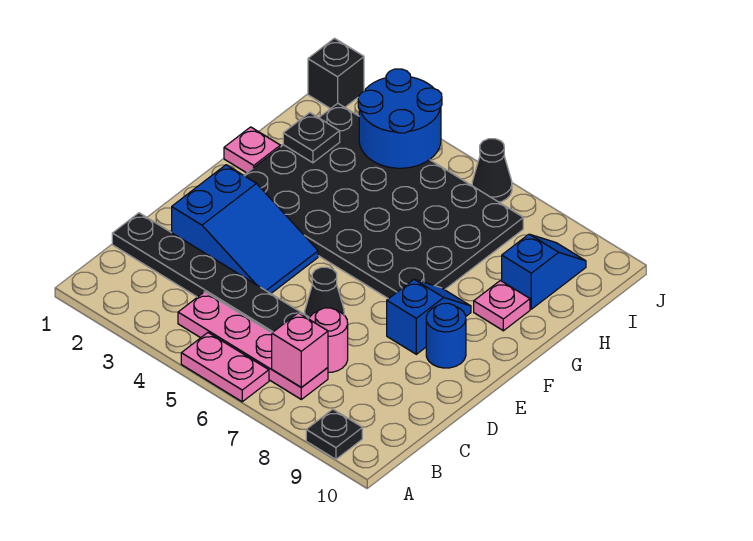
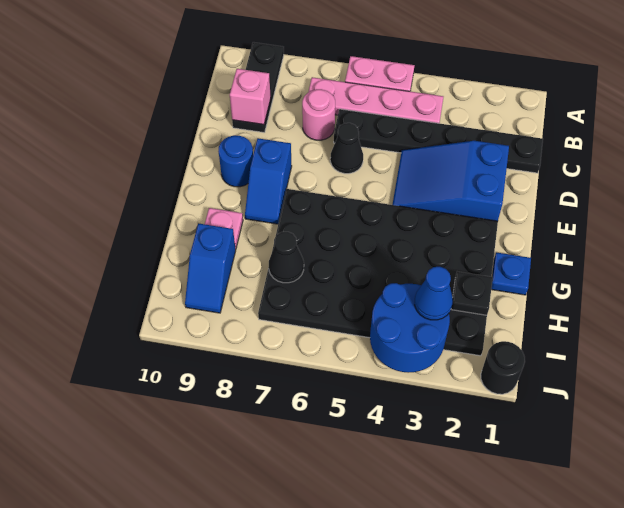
black 1x1 plate [306,409,362,459] -> black 1x3 plate [232,42,284,133]
pink 1x1 brick [272,313,328,388] -> pink 1x1 brick moved to [230,69,271,125]
pink 1x1 plate [224,127,280,173] -> blue 1x1 plate [491,252,531,295]
none -> blue 1x1 cone [415,267,453,320]
black 1x1 brick [308,38,364,109] -> black 1x1 round brick [481,341,525,394]
black 1x1 cone [472,139,512,202] -> black 1x1 cone moved to [269,232,304,283]

